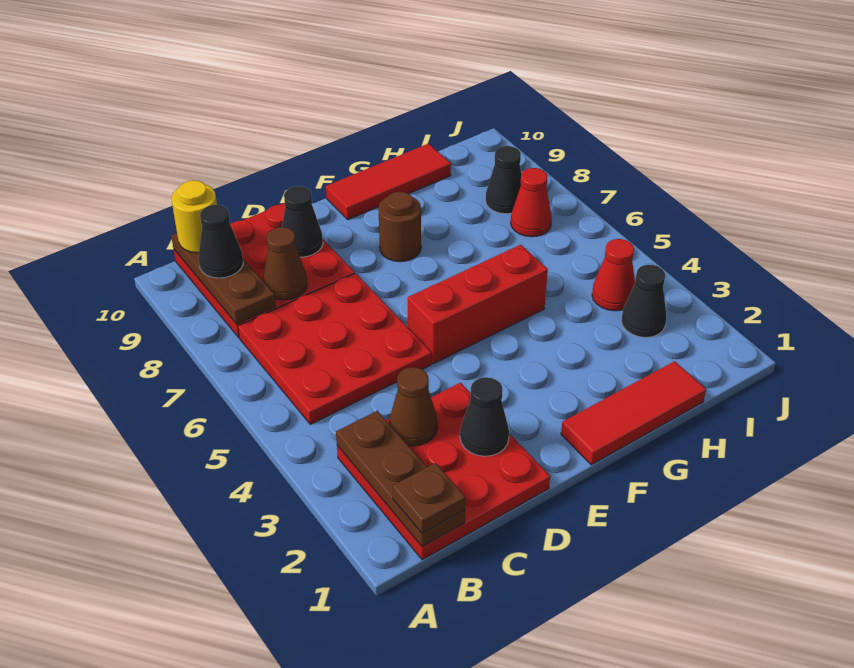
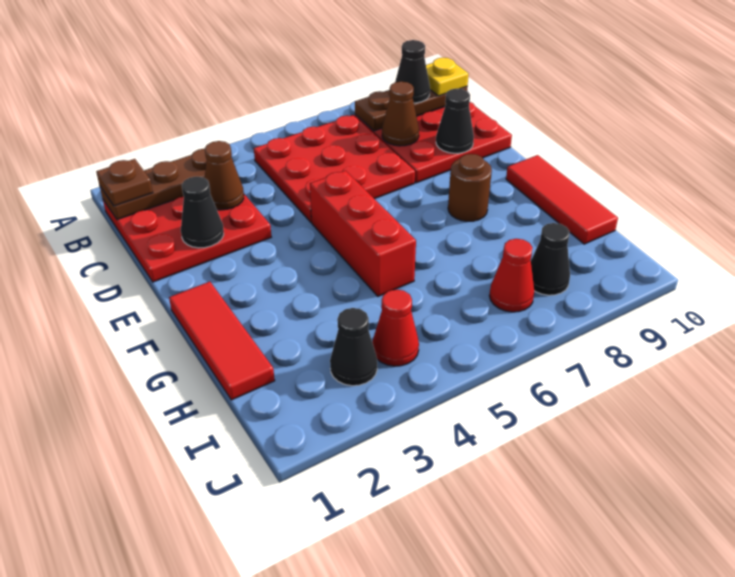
yellow 1x1 round brick [172,180,217,253] -> yellow 1x1 plate [426,58,468,96]

